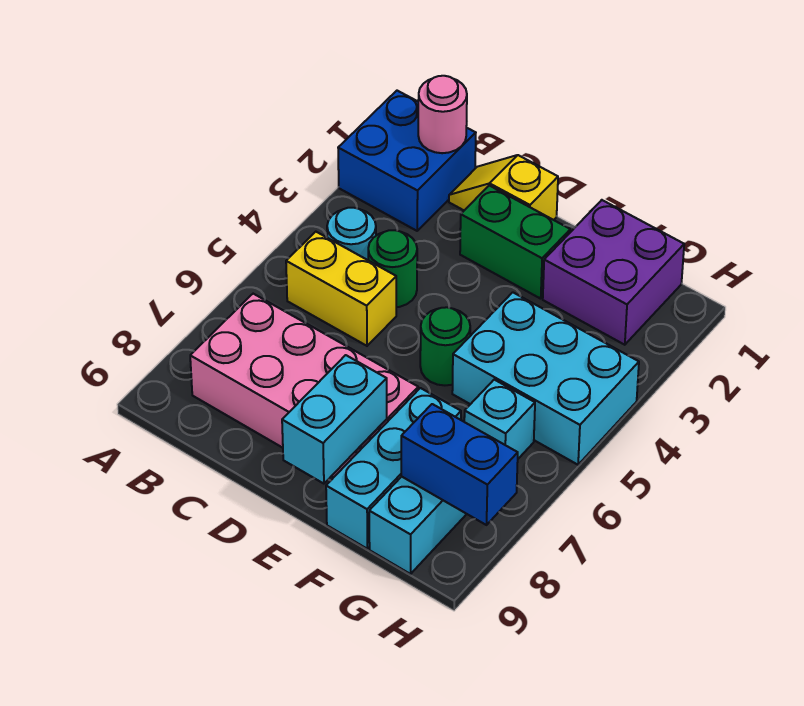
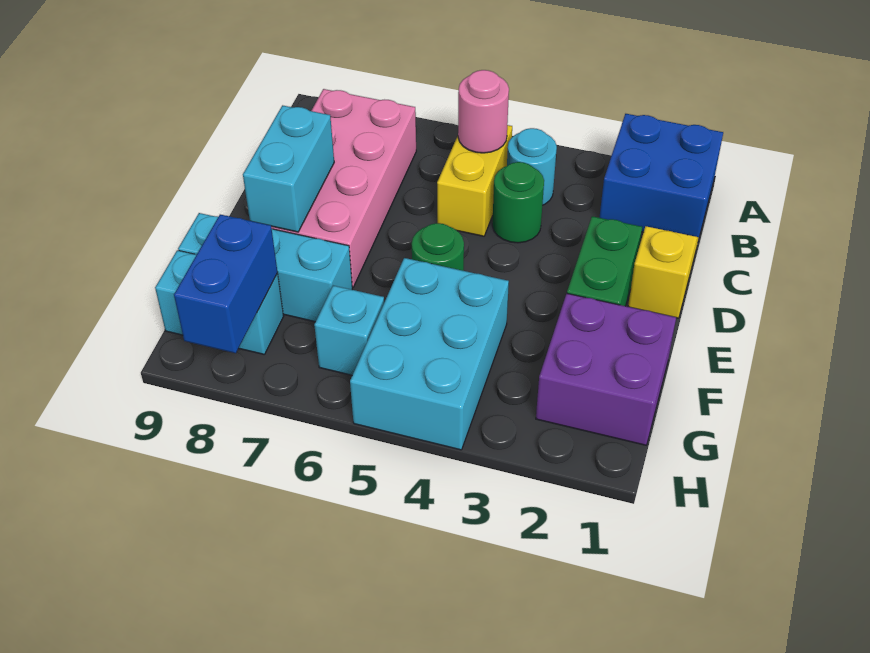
pink 1x1 round brick [418,76,467,153] -> pink 1x1 round brick moved to [458,70,509,153]
cyan 1x2 brick [282,355,387,484] -> cyan 1x2 brick turned to [243,105,334,232]

